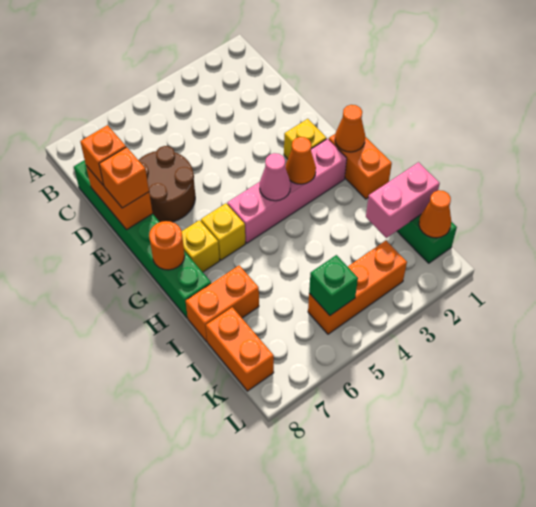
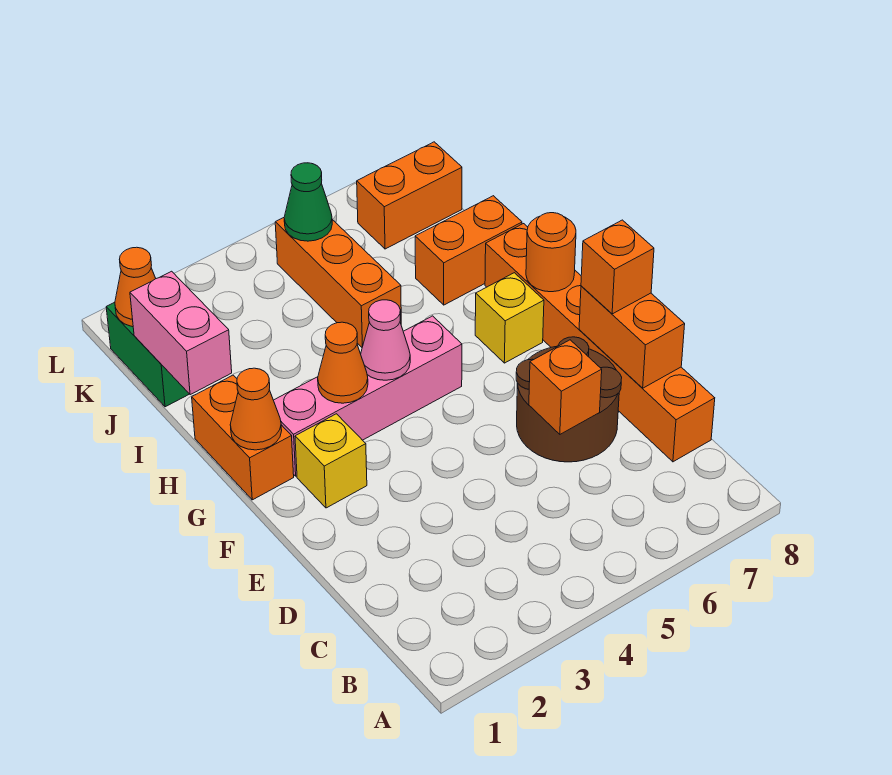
green 1x6 brick [74,160,211,318] -> orange 1x6 brick [485,224,715,462]
orange 1x1 brick [80,125,126,185] -> orange 1x1 brick moved to [529,340,602,434]
yellow 1x1 brick [201,203,245,260] -> none
pink 1x2 brick [366,162,440,238] -> pink 1x2 brick turned to [130,271,232,395]
orange 1x2 brick [206,307,274,391] -> orange 1x2 brick turned to [357,142,462,249]
orange 1x3 brick [308,241,407,334] -> orange 1x3 brick turned to [275,218,401,347]
green 1x1 brick [309,255,358,315] -> green 1x1 cone [284,163,332,241]

